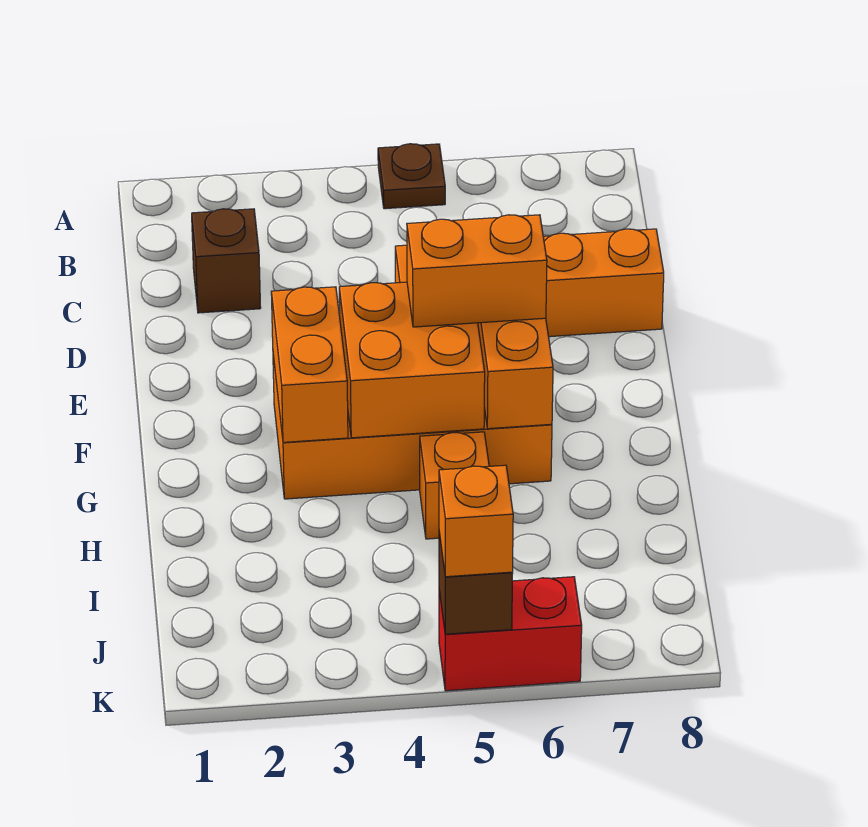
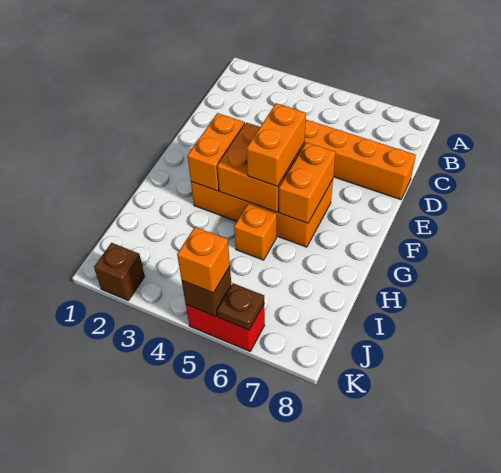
brown 1x1 plate [378,144,445,209] -> brown 1x1 plate moved to [217,283,264,330]
brown 1x1 brick [192,209,261,313] -> brown 1x1 brick moved to [94,243,145,300]
orange 1x2 brick [407,215,547,327] -> orange 1x2 brick turned to [247,103,306,186]

